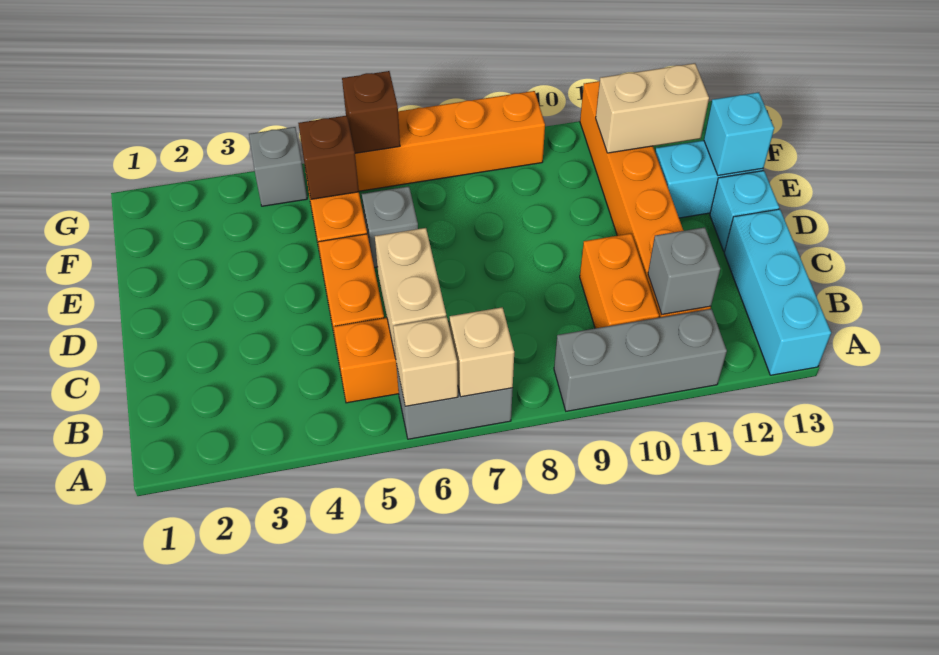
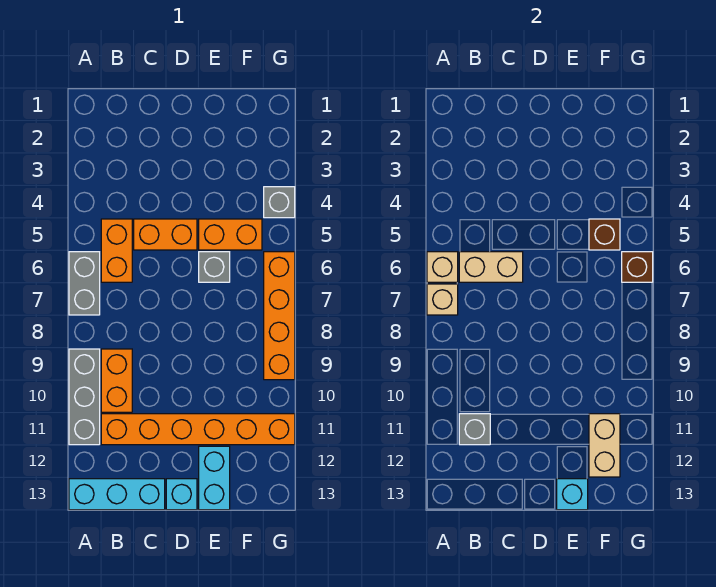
orange 1x2 brick [580,234,659,328] -> orange 1x2 brick turned to [101,349,132,412]

